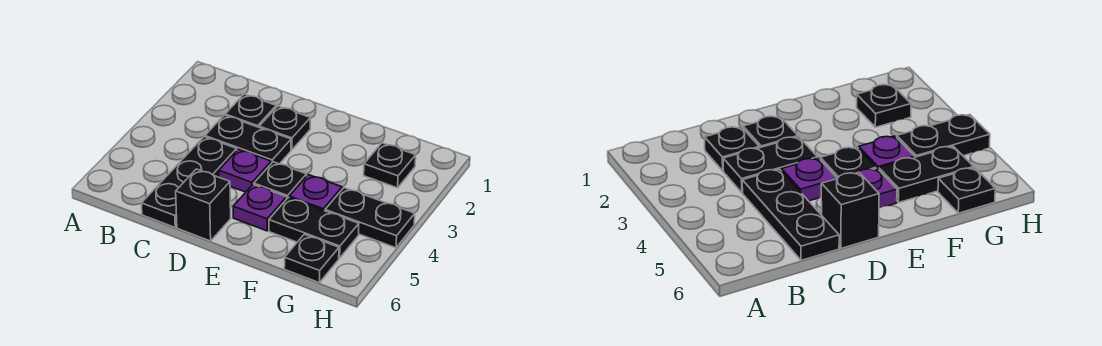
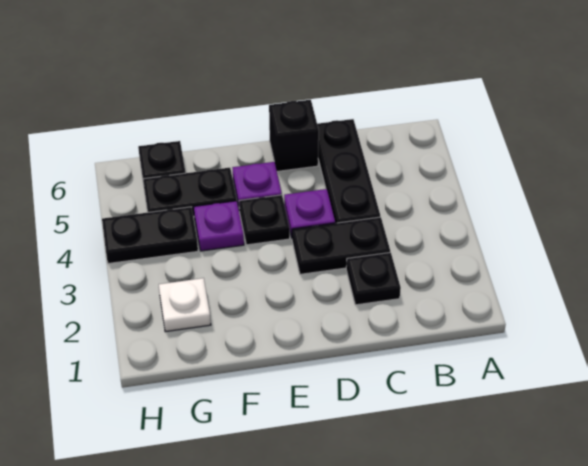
black 1x1 plate [259,106,310,150] -> none
black 1x1 plate [364,143,416,188] -> white 1x1 plate [159,278,211,332]

